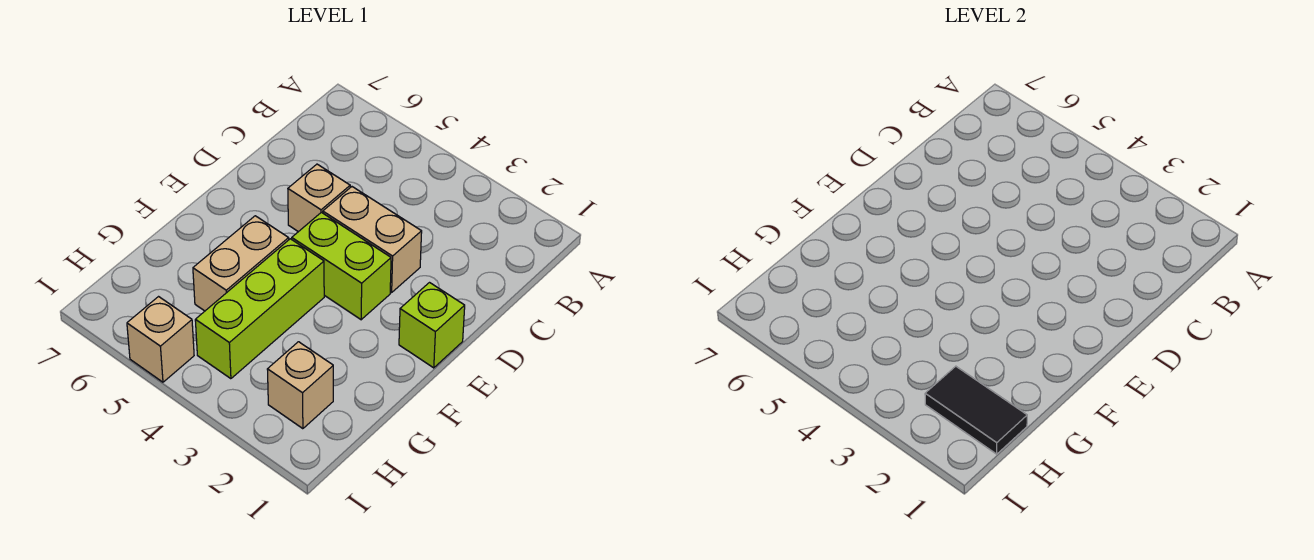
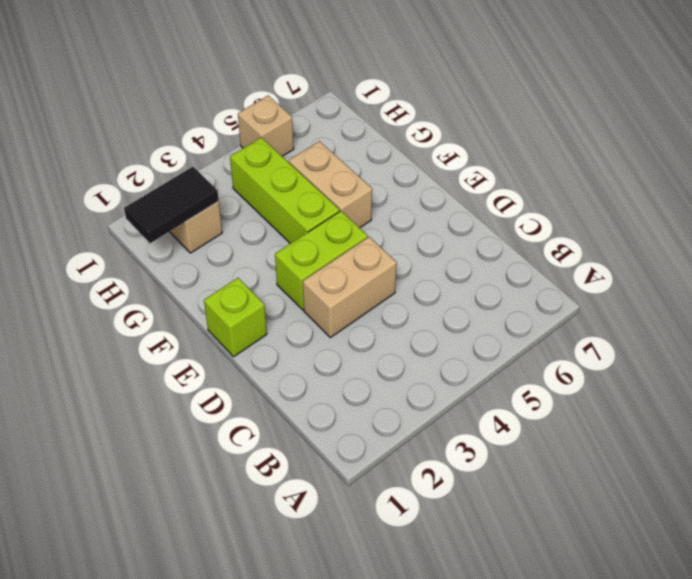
tan 1x1 brick [288,164,350,232] -> none

